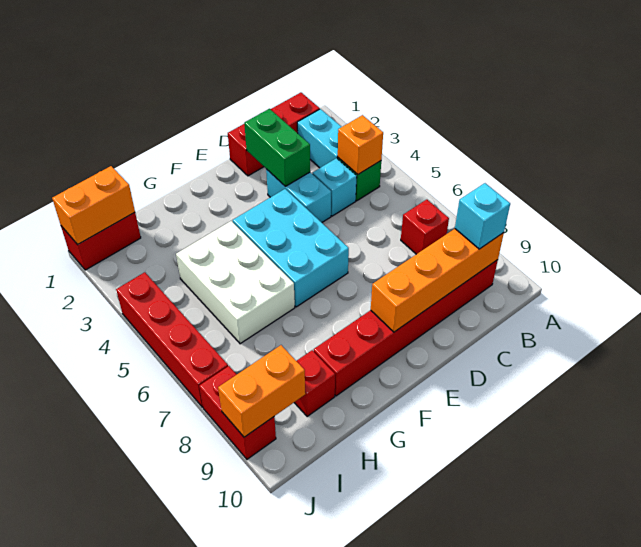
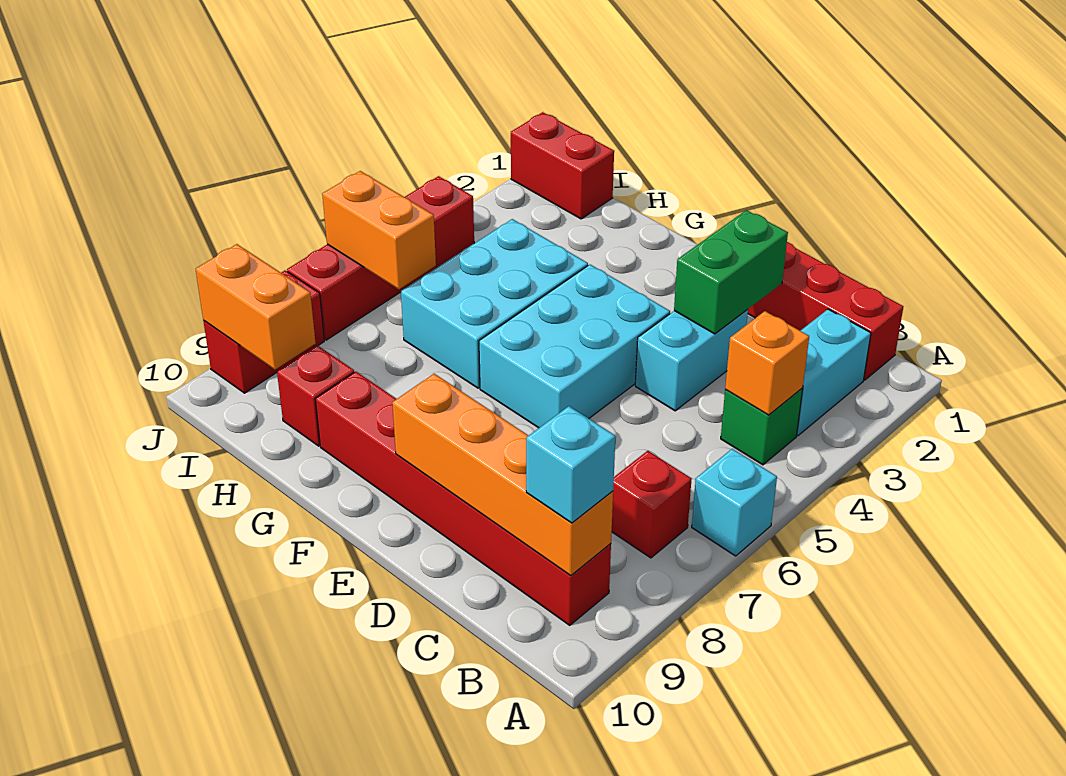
cyan 1x1 brick [312,158,357,216] -> cyan 1x1 brick moved to [692,449,777,556]
white 2x3 brick [176,221,295,344] -> cyan 2x3 brick [401,219,588,388]
orange 1x2 brick [52,166,135,245] -> orange 1x2 brick moved to [322,171,436,289]

